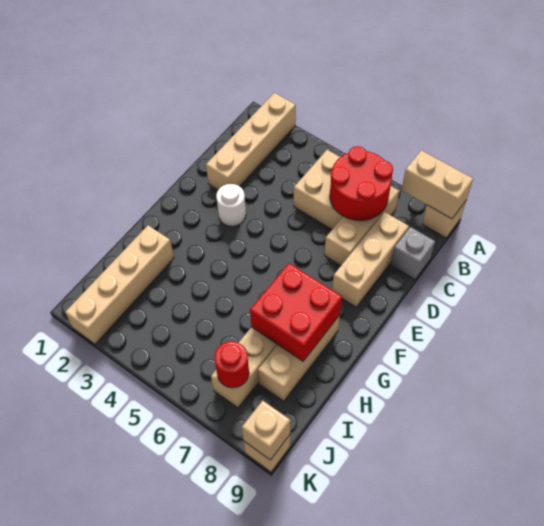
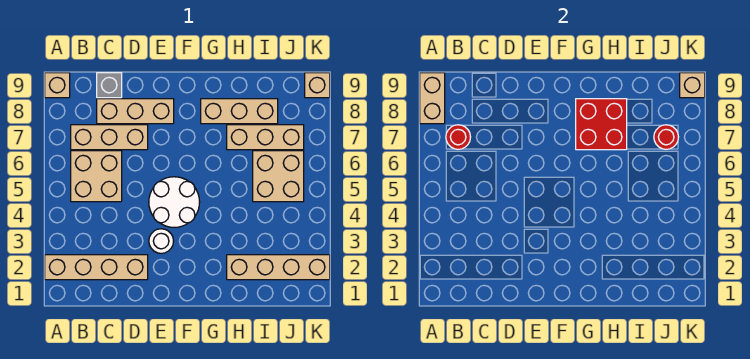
red 2x2 round brick [330,146,393,221] -> red 1x1 round brick [446,125,470,149]
none -> white 2x2 round brick [149,177,200,228]
none -> tan 2x2 brick [253,151,304,202]

